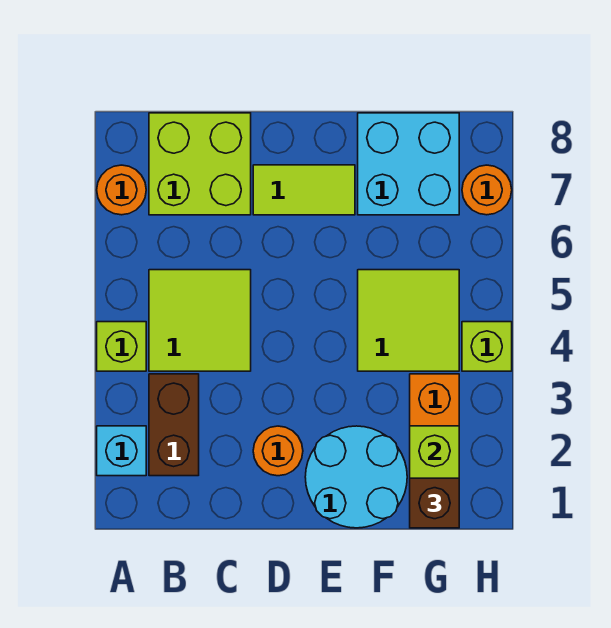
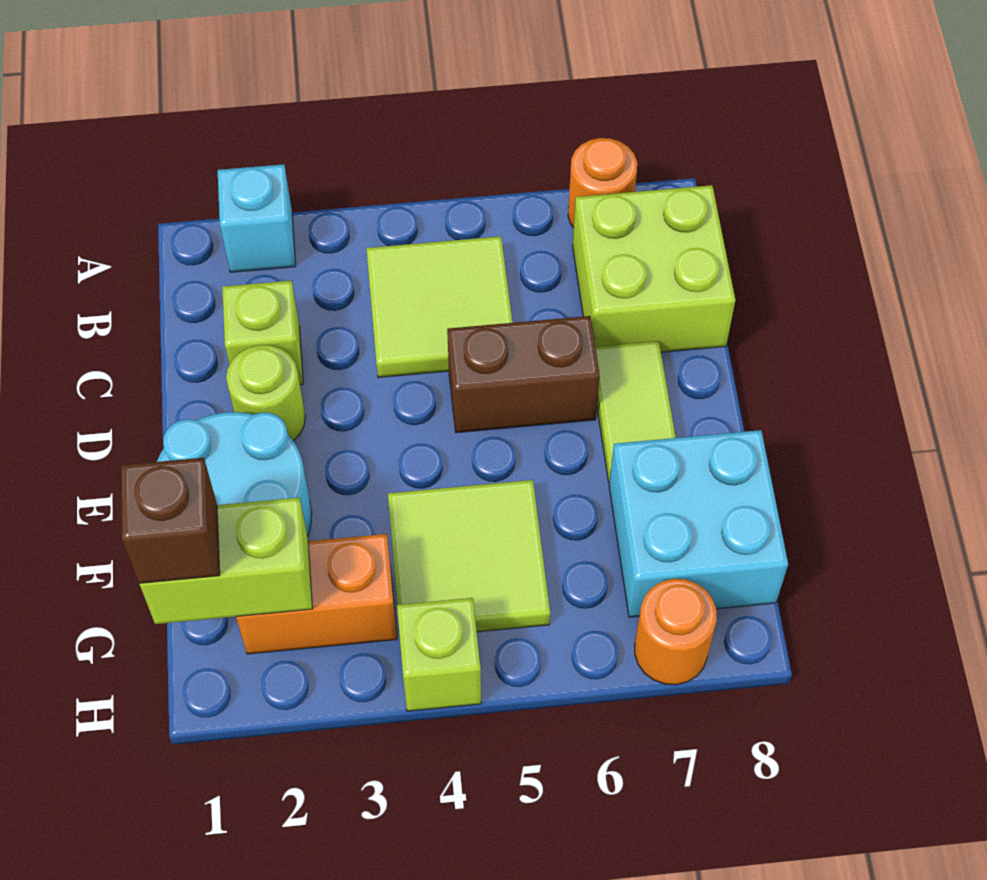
lime 1x1 brick [97,322,146,371] -> lime 1x1 brick moved to [222,281,303,384]
brown 1x2 brick [149,374,199,476] -> brown 1x2 brick moved to [447,316,600,433]
orange 1x1 round brick [253,426,303,476] -> lime 1x1 round brick [226,345,305,441]

